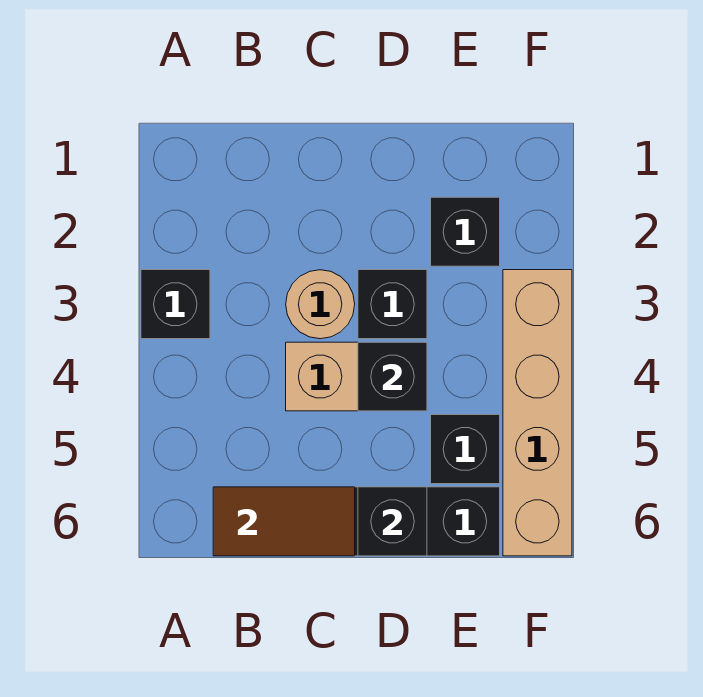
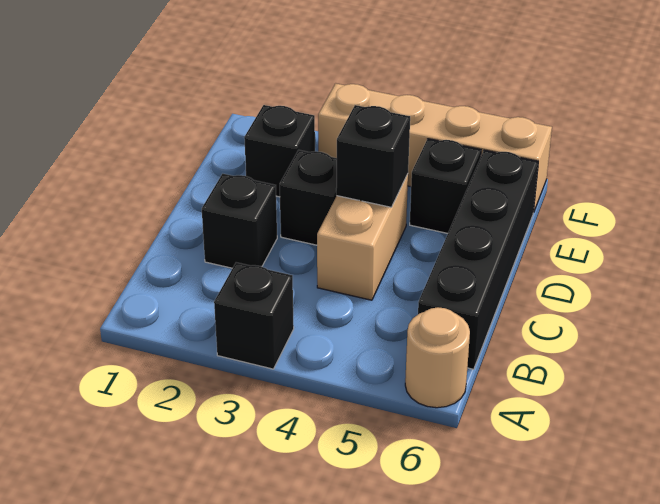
brown 1x2 tile [213,487,355,556] -> none
tan 1x1 round brick [286,270,355,339] -> tan 1x1 round brick moved to [405,307,470,408]
black 1x1 brick [358,487,427,556] -> black 1x1 brick moved to [202,174,277,268]

